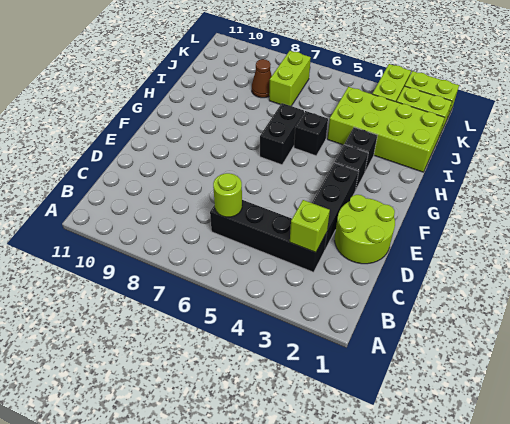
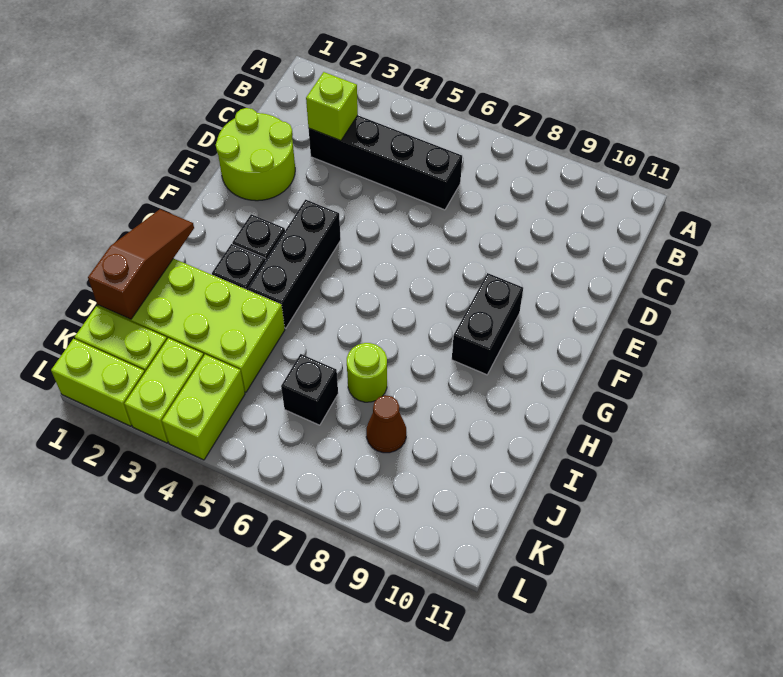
lime 1x1 round brick [213,173,242,217] -> lime 1x1 round brick moved to [347,343,387,402]
black 1x3 brick [312,163,359,250] -> black 1x3 brick moved to [248,200,341,328]
black 1x2 brick [260,103,304,165] -> black 1x2 brick moved to [452,273,523,375]
none -> brown 1x3 slope [88,209,194,319]
black 1x1 brick [294,111,328,156] -> black 1x1 brick moved to [281,354,338,425]
lime 1x2 brick [269,51,311,106] -> lime 1x2 brick moved to [162,354,245,460]

